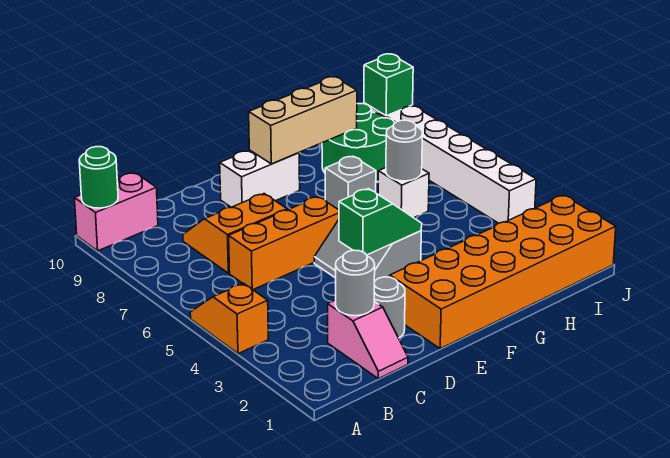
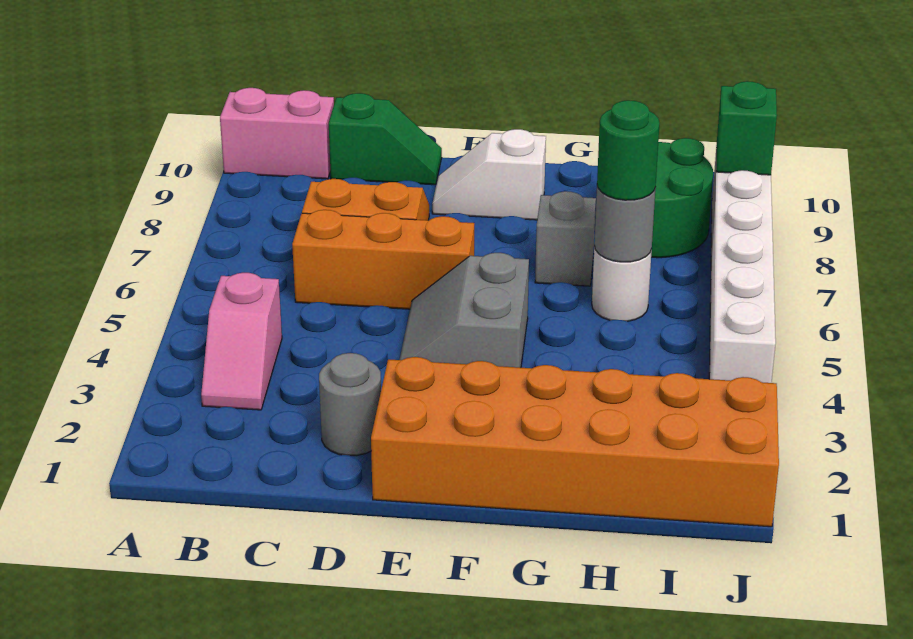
orange 1x2 slope [190,283,268,354] -> none
green 1x1 round brick [79,147,118,208] -> green 1x1 round brick moved to [597,100,660,200]
pink 1x2 slope [328,300,408,379] -> pink 1x2 slope moved to [201,273,282,410]
grey 1x1 round brick [336,250,375,316] -> none
green 1x2 slope [339,189,422,255] -> green 1x2 slope moved to [329,93,442,185]
white 1x2 brick [220,150,300,207] -> white 1x2 slope [432,129,546,220]
tan 1x3 brick [249,77,357,164] -> none
white 1x1 brick [378,168,429,218] -> white 1x1 round brick [592,246,652,321]

